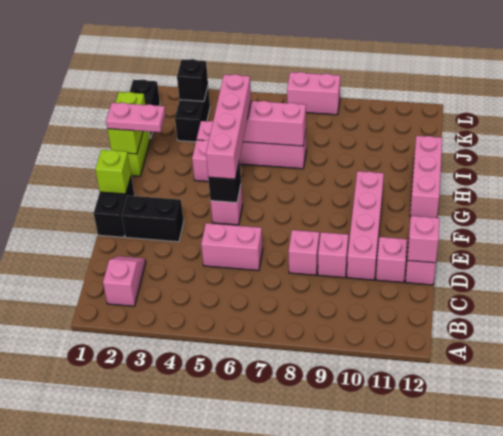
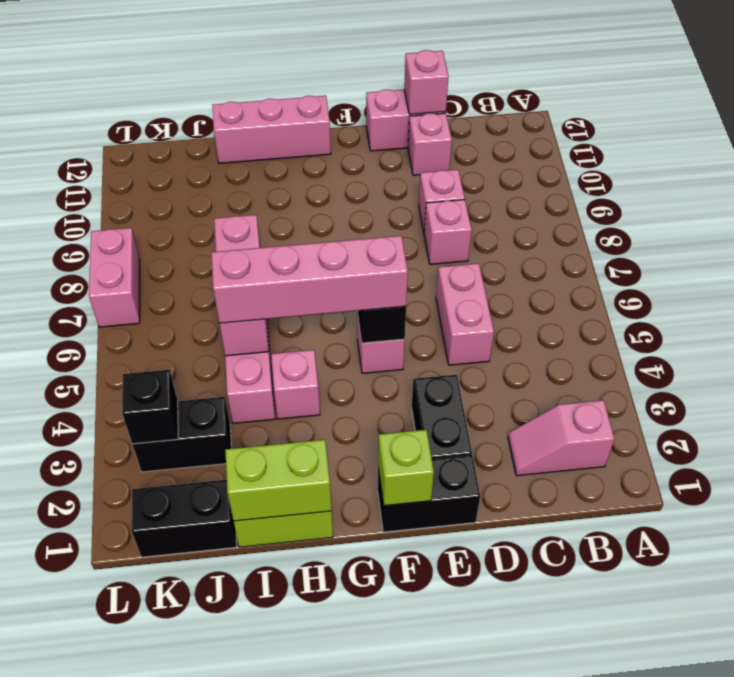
pink 1x4 brick [347,171,384,280] -> none
pink 1x2 plate [106,103,165,132] -> none

